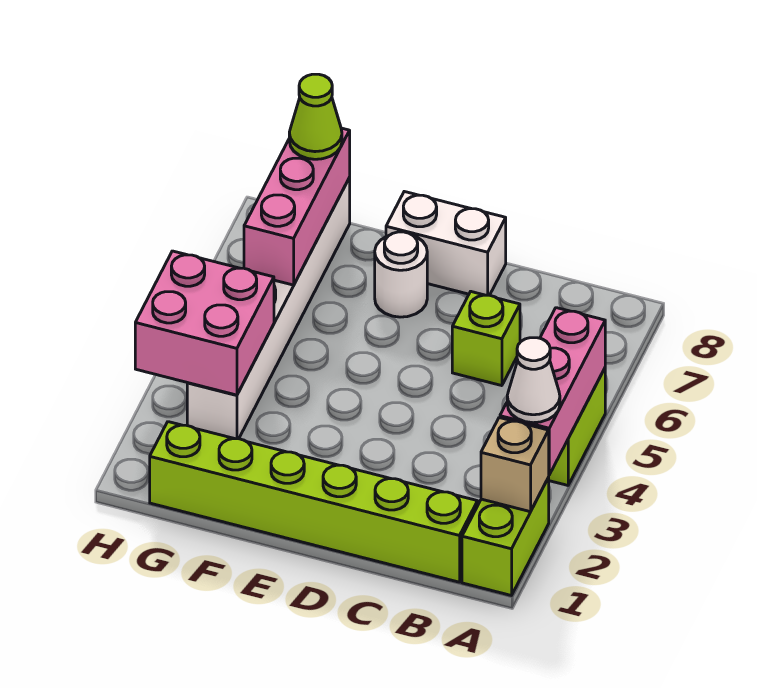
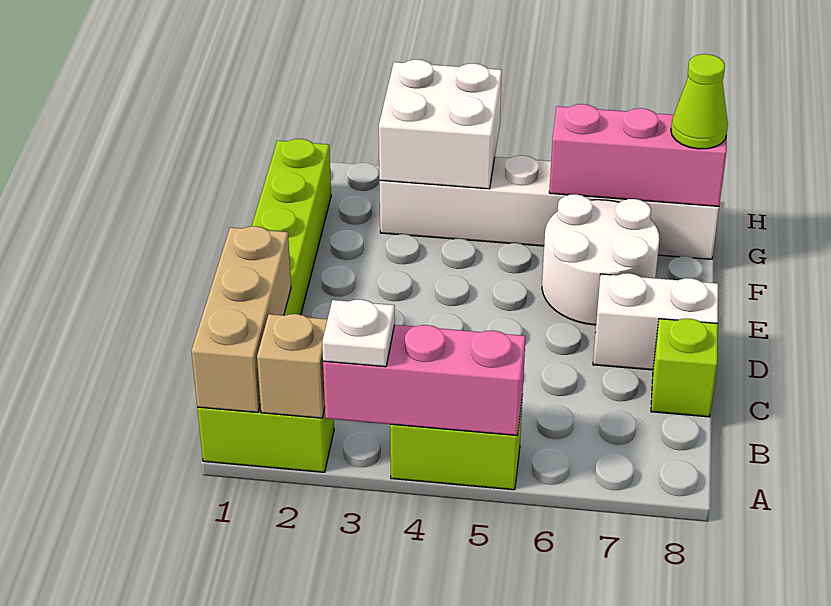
none -> tan 1x3 brick [191,226,291,412]
white 1x1 cone [507,338,560,423] -> white 1x1 plate [322,300,395,367]
lime 1x1 brick [452,292,520,386] -> lime 1x1 brick moved to [651,319,718,417]
white 1x2 brick [386,192,506,295] -> white 1x2 brick turned to [593,273,718,370]
white 1x1 round brick [375,232,427,317] -> white 2x2 round brick [542,194,660,325]
pink 2x2 brick [135,251,274,395] -> white 2x2 brick [379,60,502,189]

